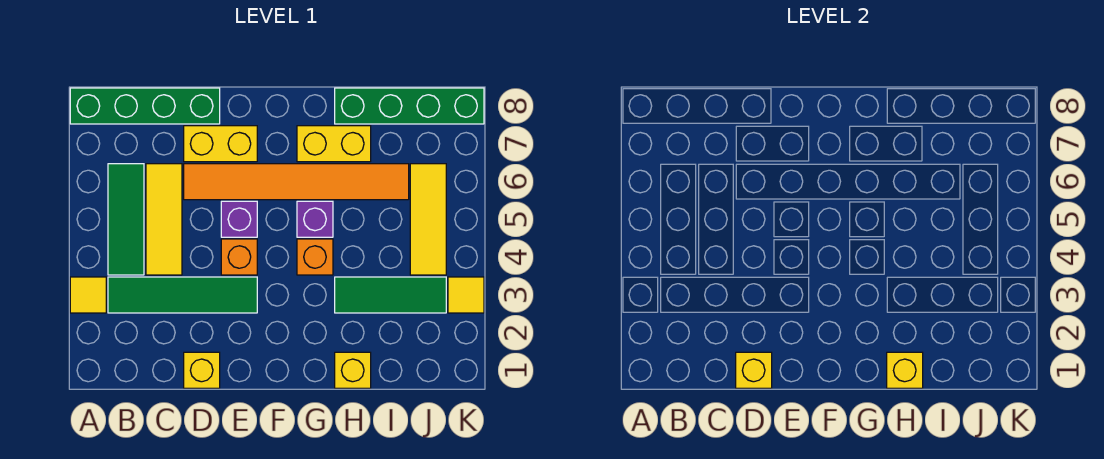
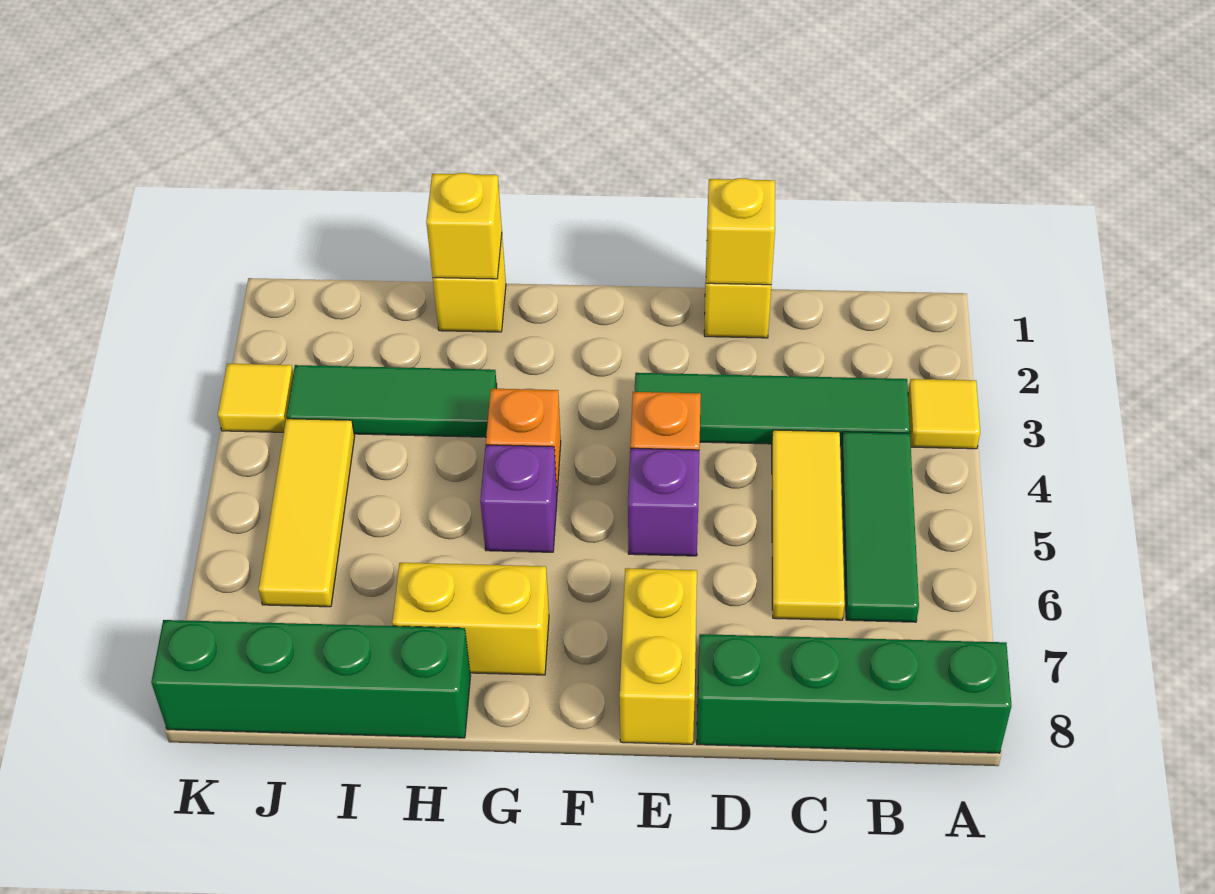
orange 1x6 tile [184,164,409,200] -> none
yellow 1x2 brick [184,126,257,162] -> yellow 1x2 brick turned to [620,568,697,744]

